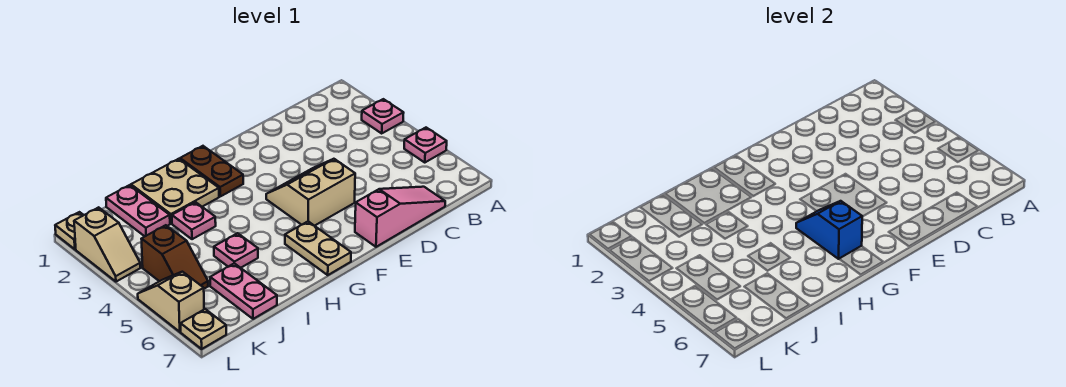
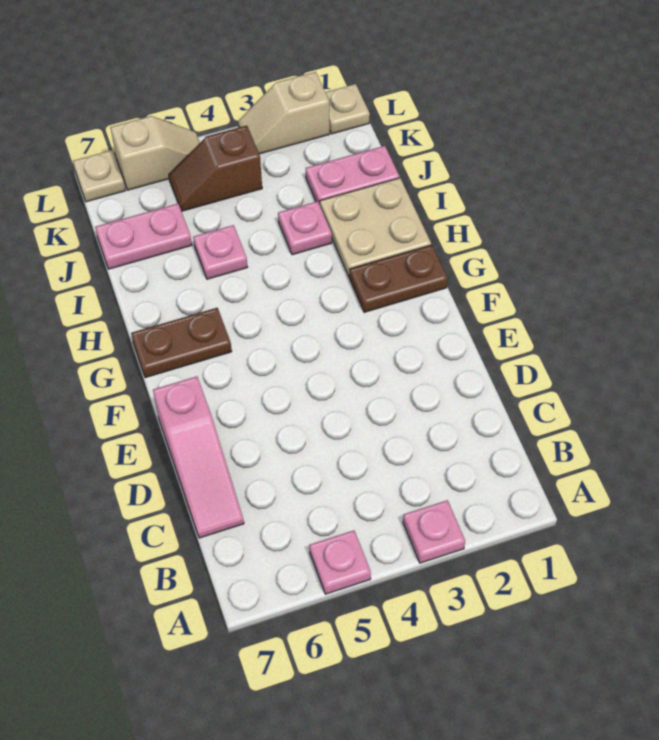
tan 2x2 slope [266,159,355,226] -> none
blue 1x2 slope [796,201,862,259] -> none
tan 1x2 plate [285,222,351,275] -> brown 1x2 plate [131,308,232,378]

